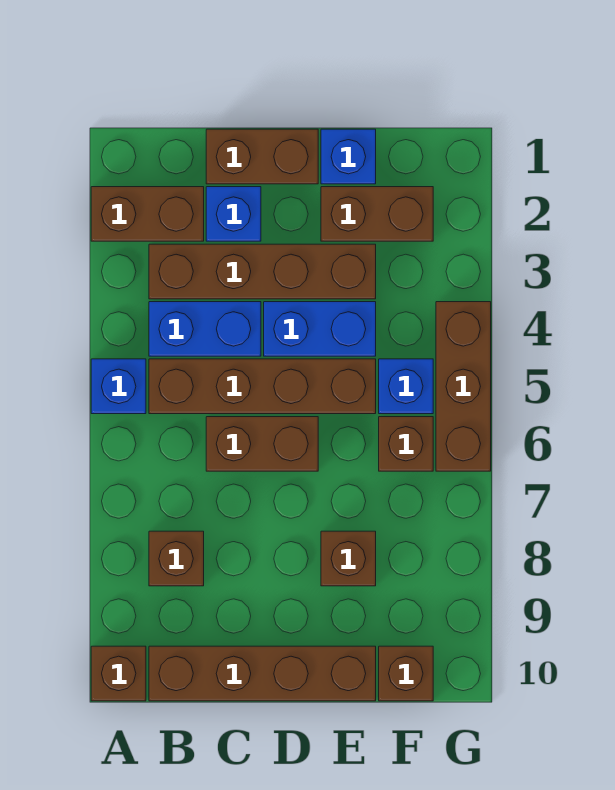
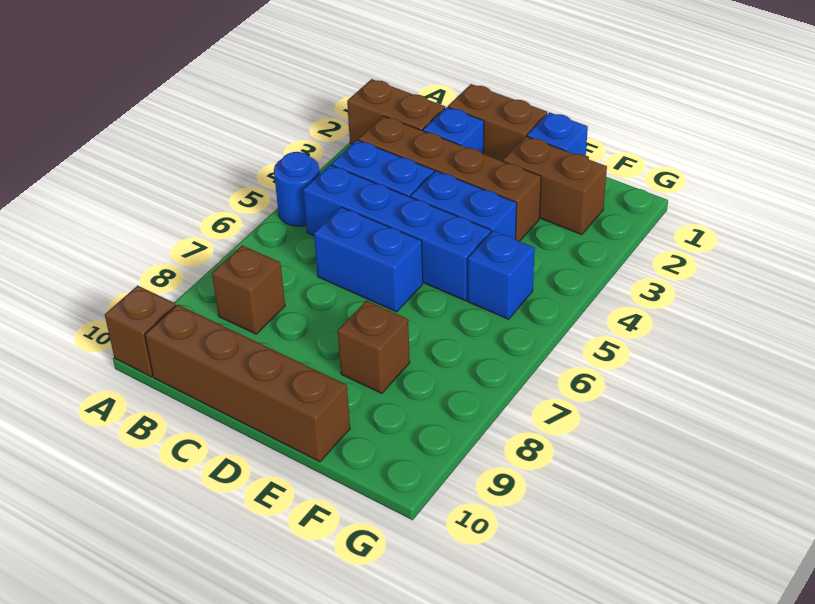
blue 1x1 brick [91,359,146,414] -> blue 1x1 round brick [274,152,320,226]
brown 1x4 brick [149,359,376,414] -> blue 1x4 brick [303,165,491,301]
brown 1x2 brick [206,417,318,471] -> blue 1x2 brick [314,207,423,312]
brown 1x1 brick [379,417,433,471] -> none
brown 1x1 brick [379,646,433,701] -> none
brown 1x3 brick [436,302,491,471] -> none

